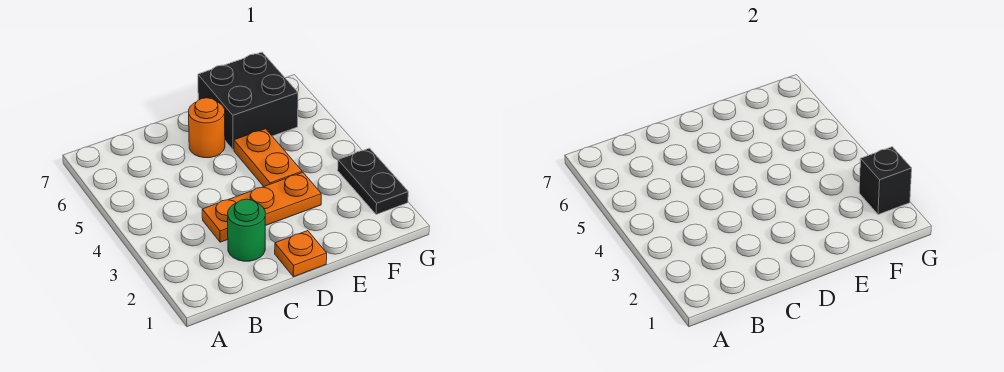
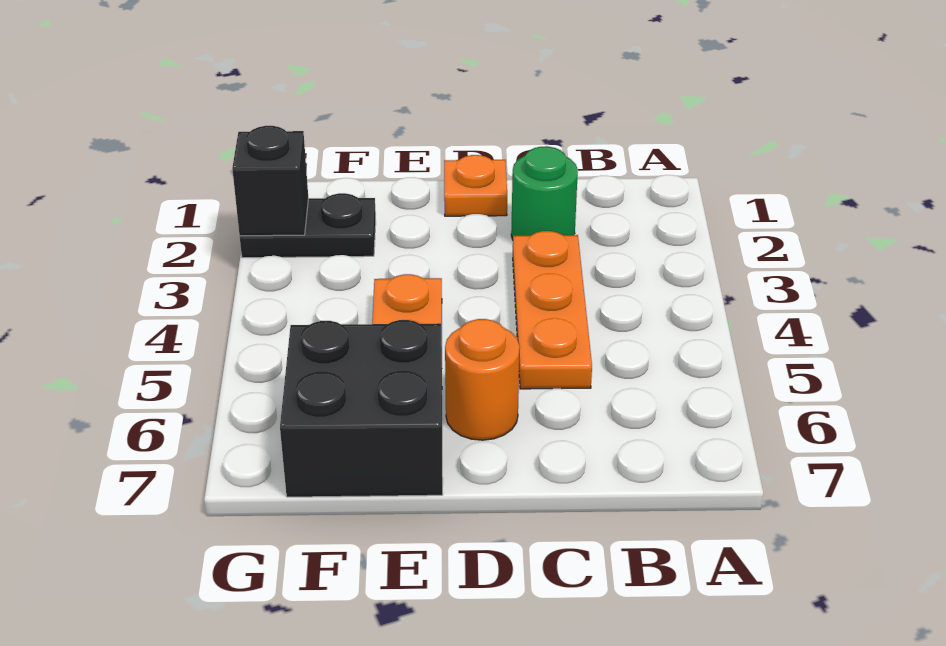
orange 1x3 plate [202,172,321,242] -> orange 1x3 plate turned to [513,231,592,389]
black 1x2 plate [338,148,408,215] -> black 1x2 plate turned to [240,193,376,258]

